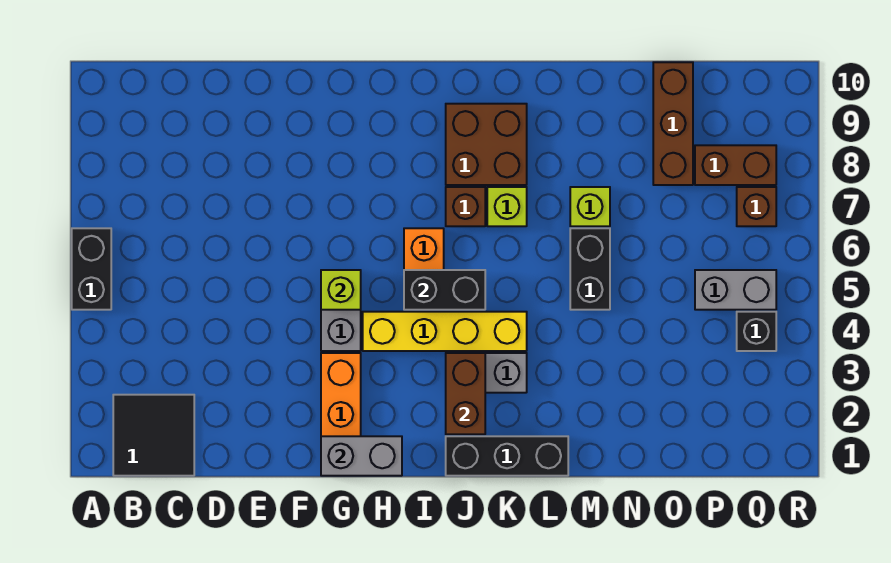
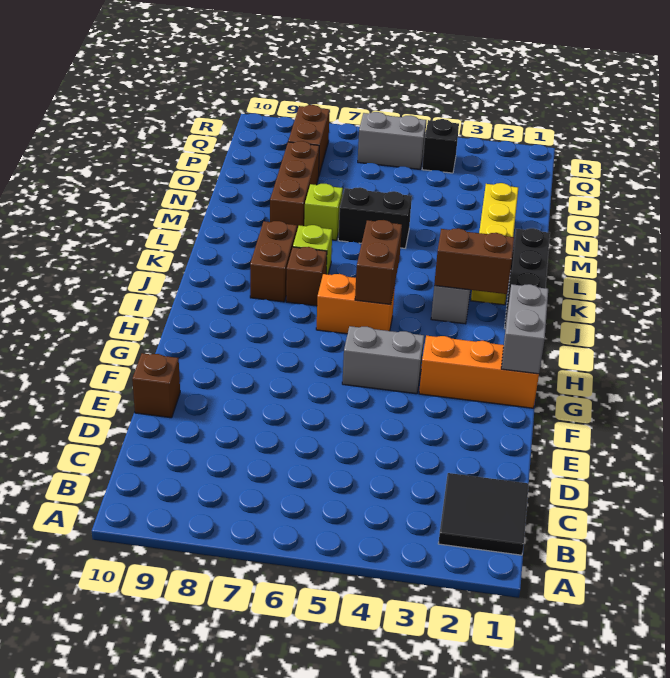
black 1x2 brick [72,228,111,310] -> none
lime 1x1 brick [321,270,361,310] -> none
yellow 1x4 brick [363,312,527,351] -> yellow 1x4 brick moved to [471,183,518,305]
black 1x2 brick [404,270,485,310] -> brown 1x2 brick [355,220,402,305]
brown 2x2 brick [446,104,527,185] -> brown 1x2 brick [250,221,297,302]
brown 1x3 brick [653,62,693,185] -> brown 1x3 brick turned to [270,141,319,230]
grey 1x2 brick [695,270,776,310] -> grey 1x2 brick turned to [358,112,426,169]
brown 1x1 brick [737,187,776,226] -> brown 1x1 brick moved to [132,353,180,418]

